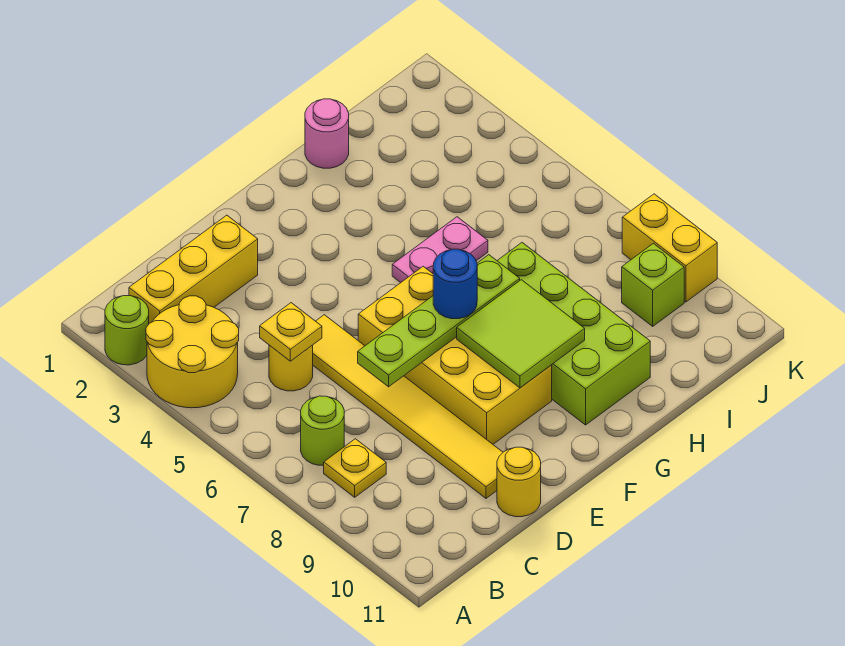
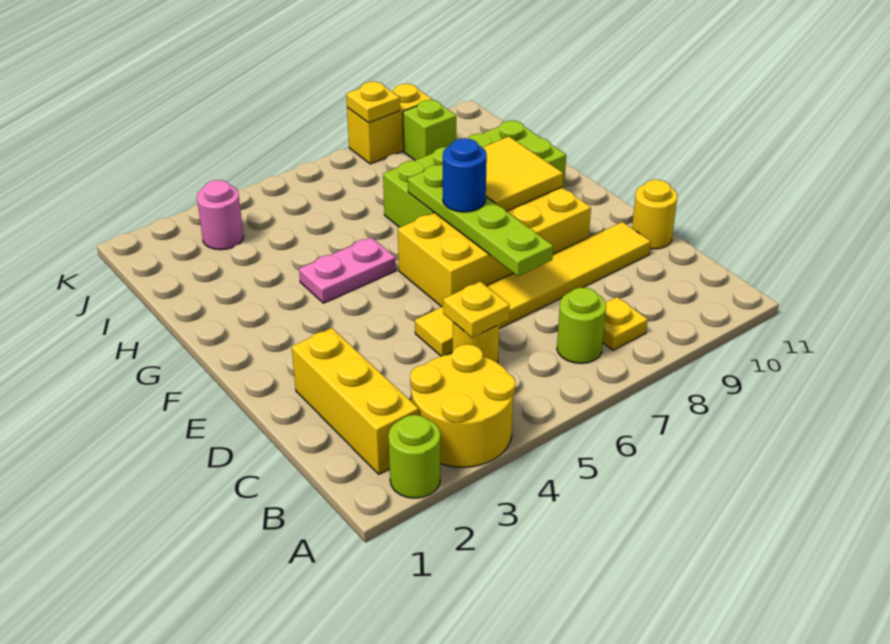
lime 2x2 tile [457,280,585,388] -> yellow 2x2 tile [482,137,563,211]
pink 1x2 plate [392,217,488,283] -> pink 1x2 plate turned to [299,237,396,303]
pink 1x1 round brick [305,99,349,168] -> pink 1x1 round brick moved to [197,180,244,250]
none -> yellow 1x1 plate [346,82,400,123]

